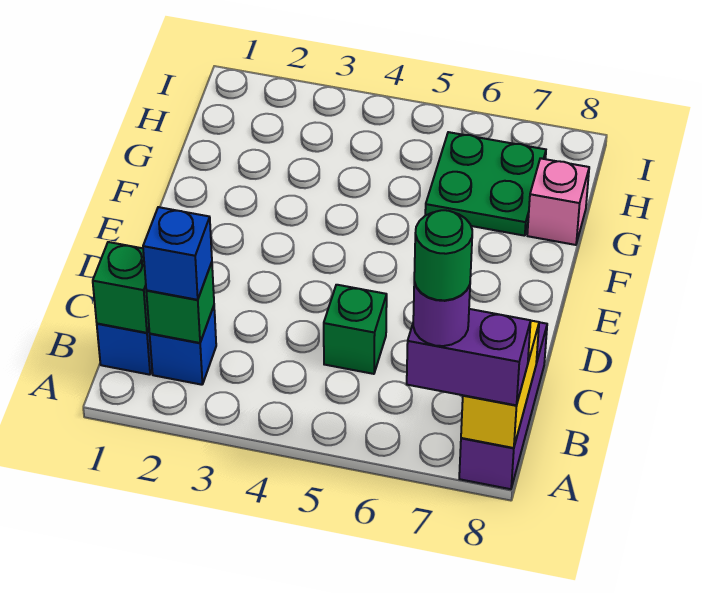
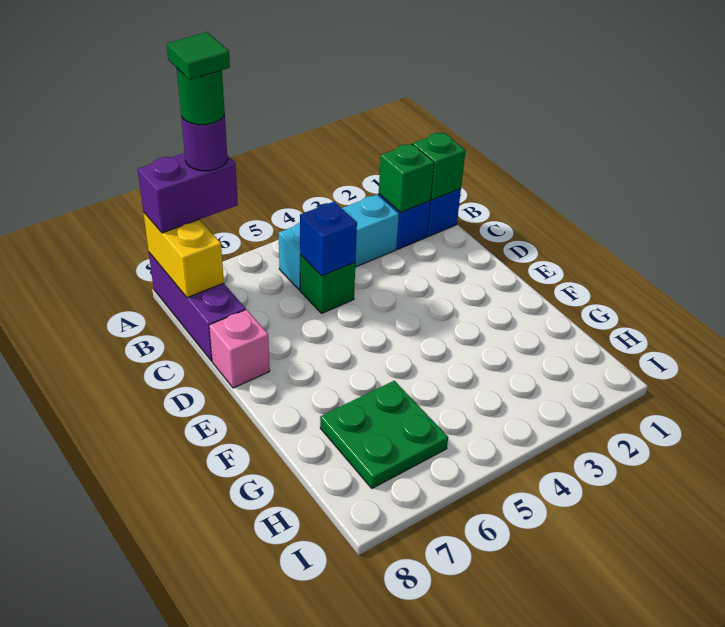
none -> green 1x1 tile [167,32,230,80]
blue 1x1 brick [143,207,212,300] -> blue 1x1 brick moved to [300,202,357,276]
none -> cyan 1x3 brick [279,195,399,290]
pink 1x1 brick [527,158,589,245] -> pink 1x1 brick moved to [209,310,270,388]

